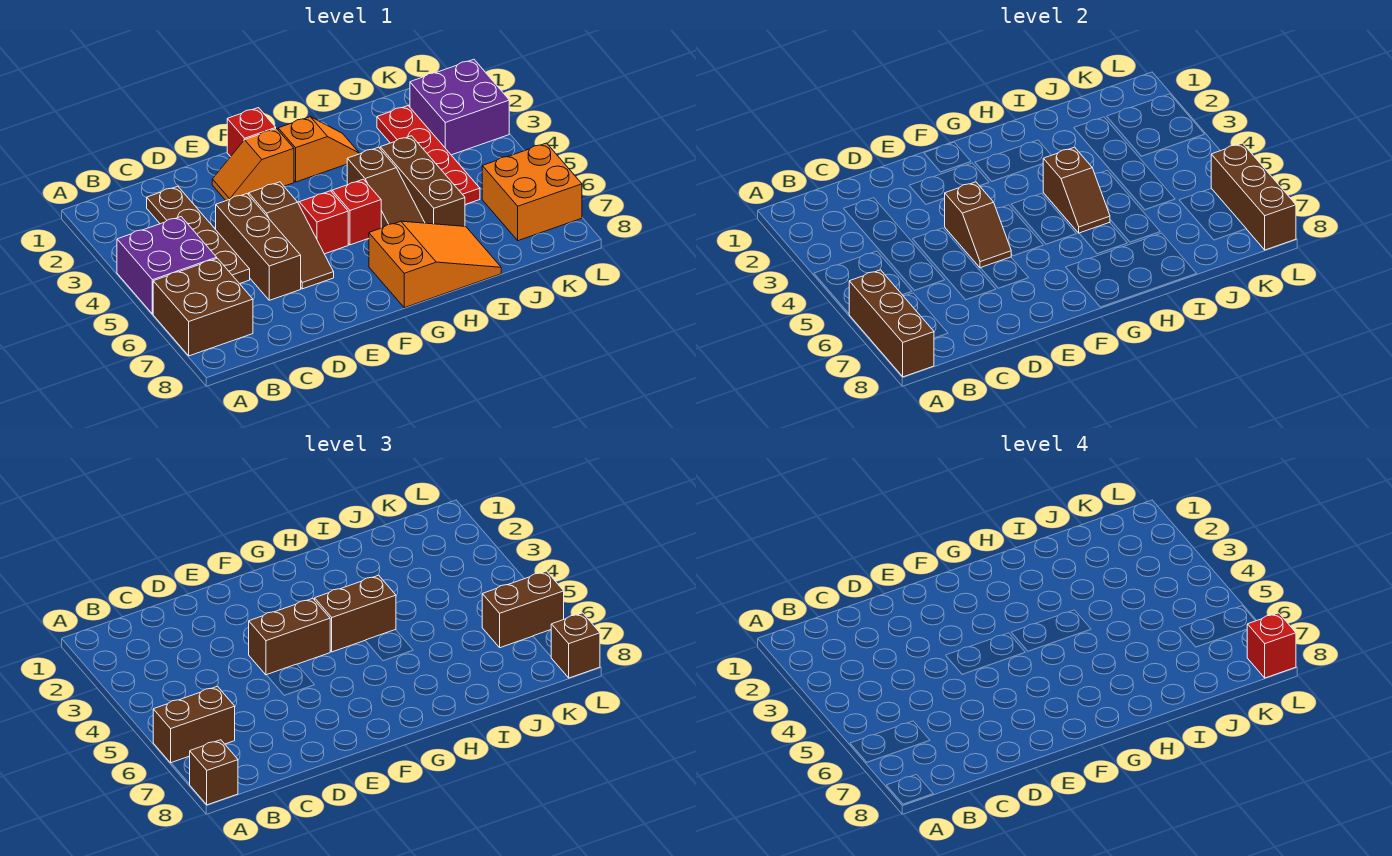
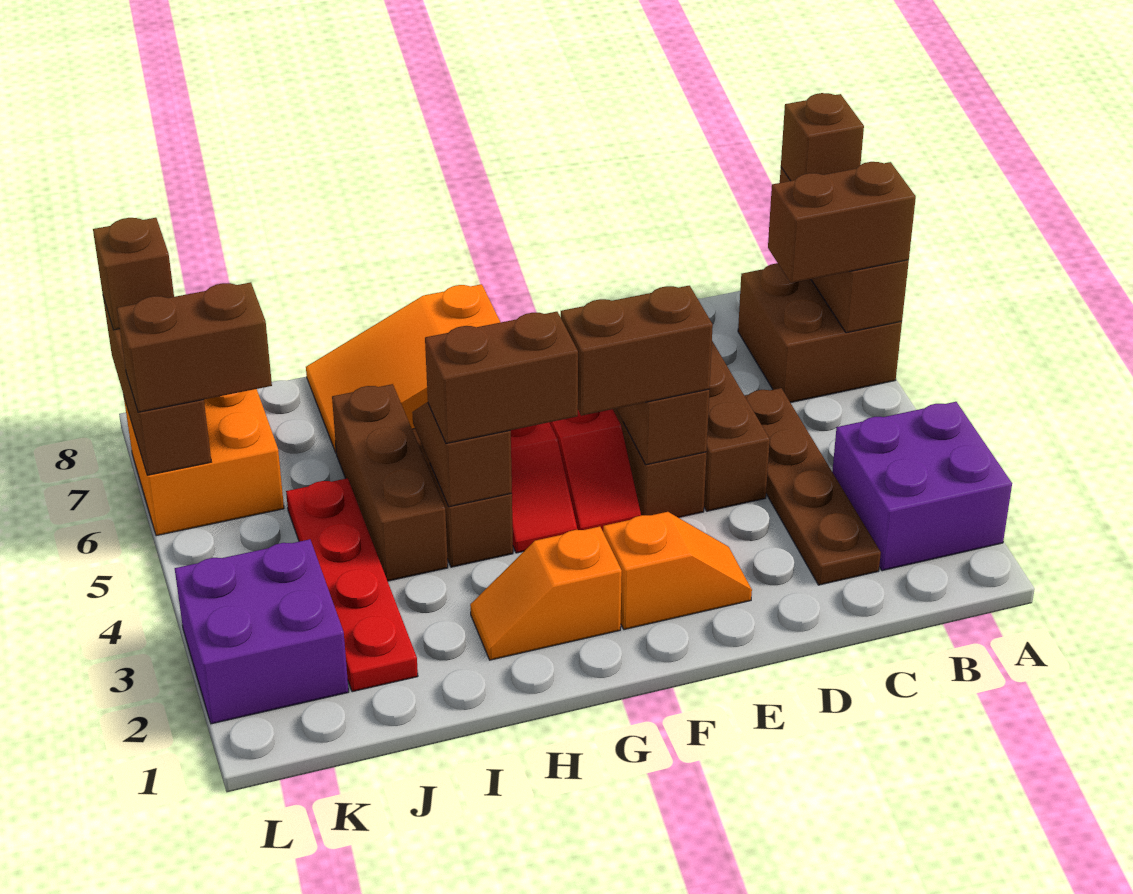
purple 2x2 brick [117,217,217,314] -> purple 2x2 brick moved to [832,402,1012,571]
red 1x1 brick [227,108,276,157] -> none
red 1x1 brick [1247,613,1296,678] -> none

